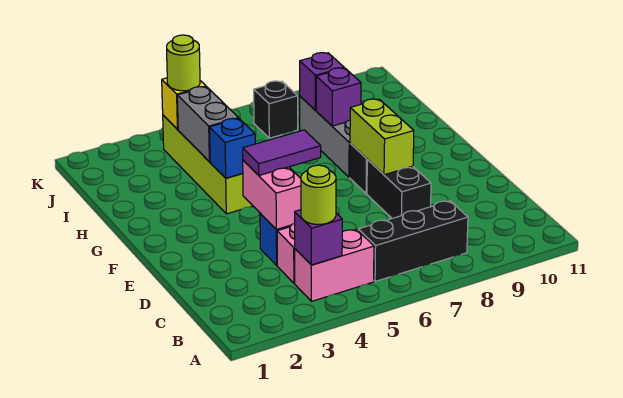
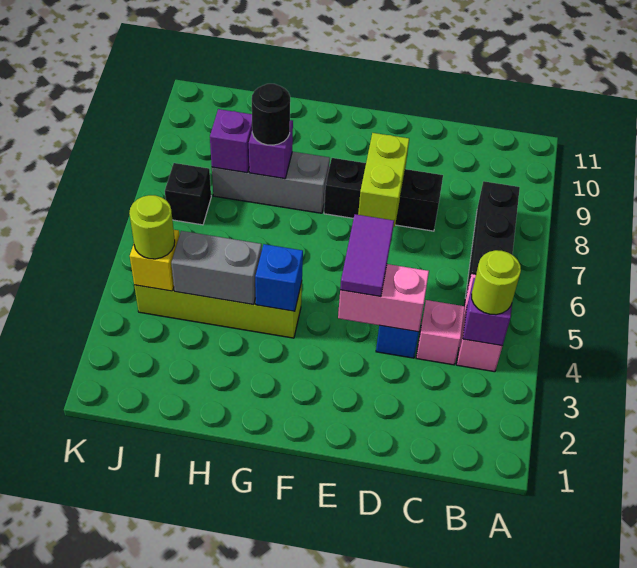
lime 1x2 brick [350,99,414,175] -> lime 1x2 brick turned to [358,133,409,227]
none -> black 1x1 round brick [252,84,290,145]

